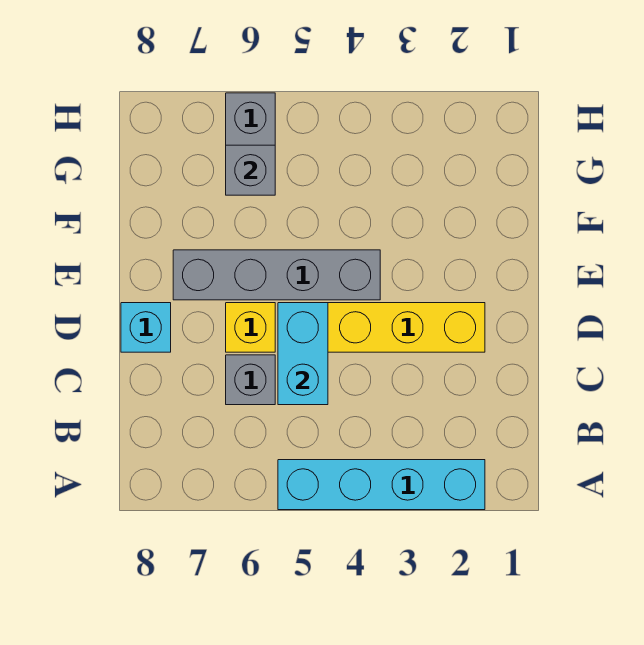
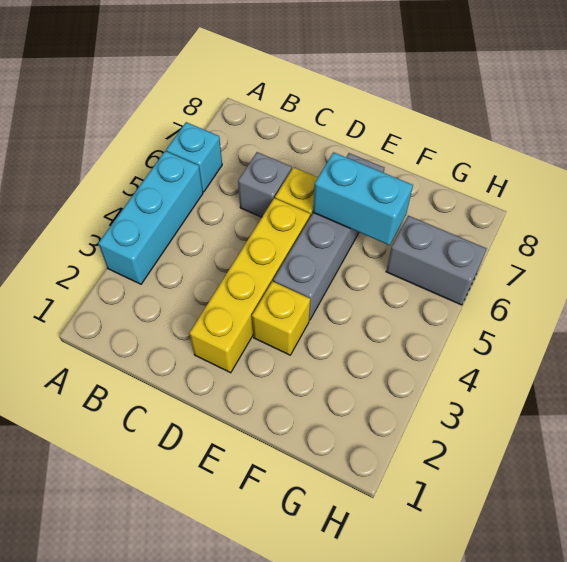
cyan 1x4 brick [278,460,485,510] -> cyan 1x3 brick [98,151,203,284]
cyan 1x2 brick [278,303,328,405] -> cyan 1x2 brick moved to [313,152,413,245]
cyan 1x1 brick [121,303,171,352] -> cyan 1x1 brick moved to [166,122,222,192]
none -> yellow 1x1 brick [252,281,310,355]
grey 1x1 brick [226,145,275,195] -> none

